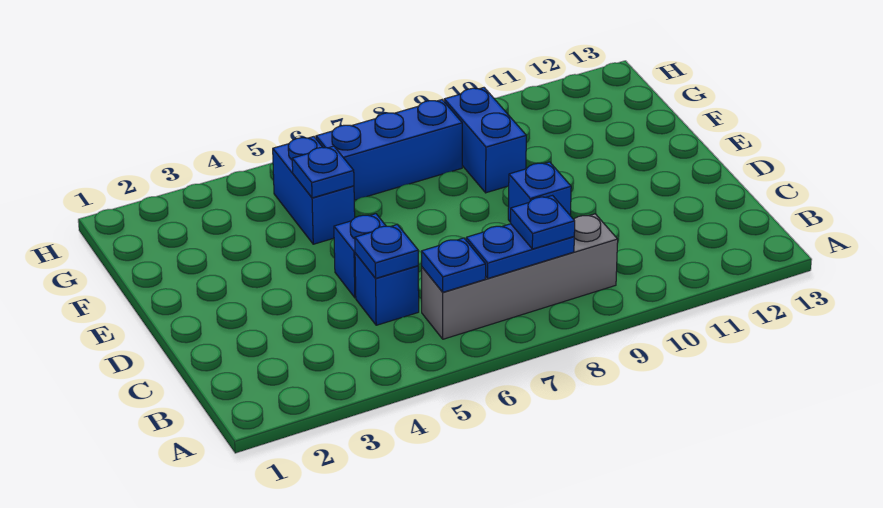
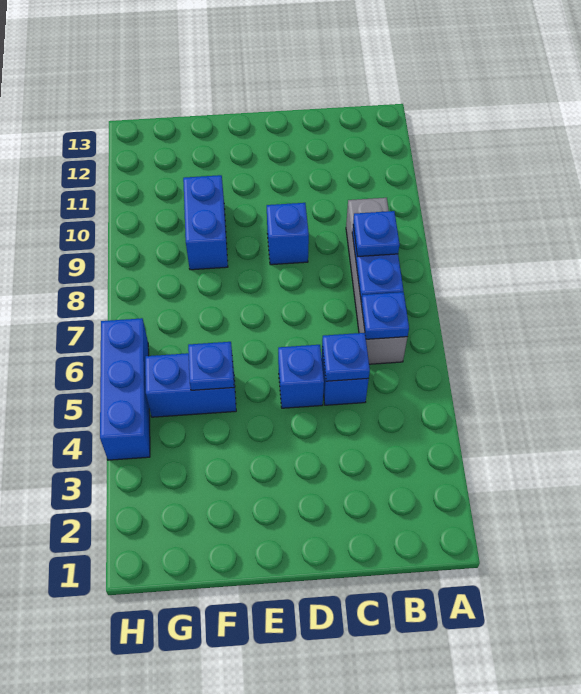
blue 1x2 brick [444,88,526,193] -> blue 1x2 brick turned to [183,175,228,270]
blue 1x3 brick [316,100,462,200] -> blue 1x3 brick moved to [100,318,150,460]

